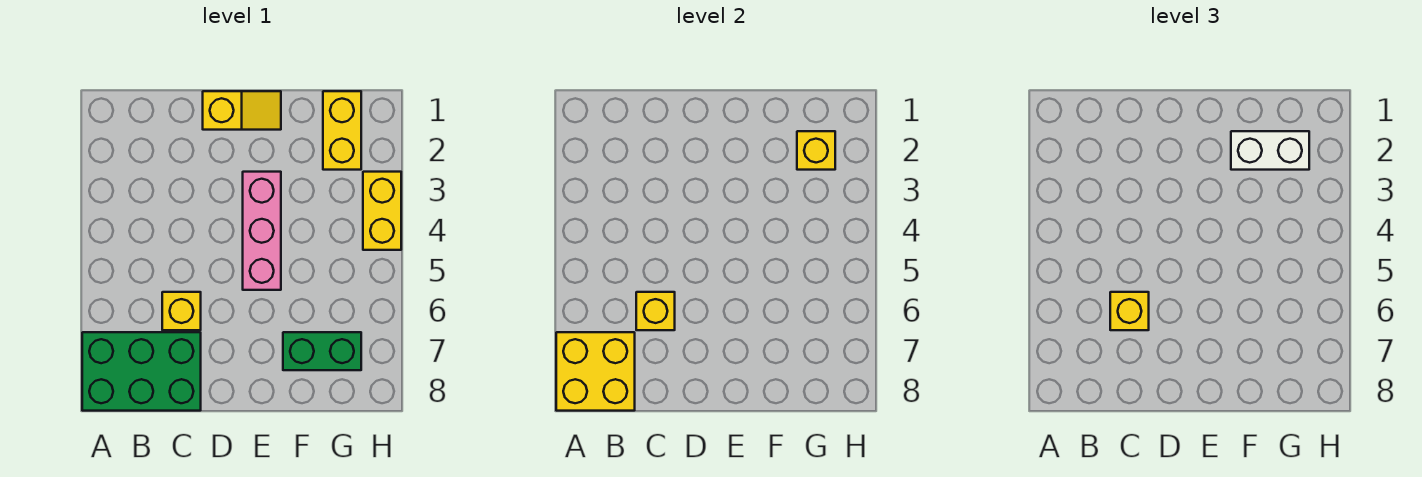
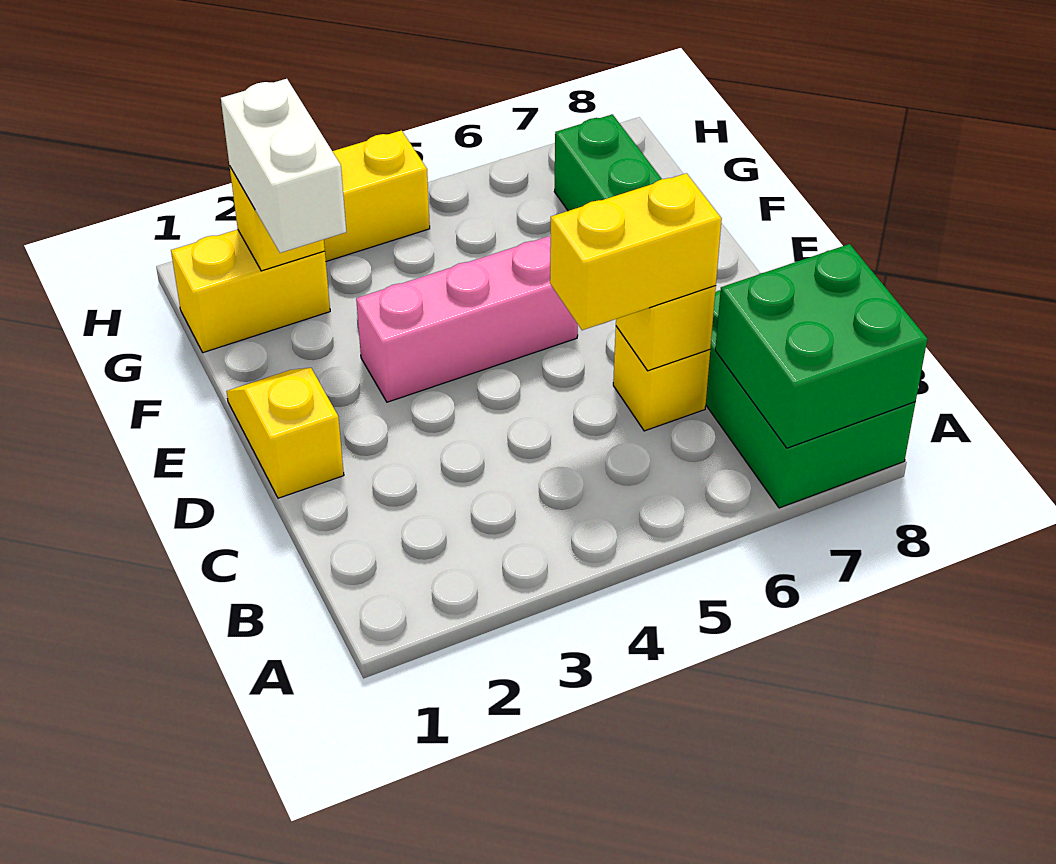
yellow 2x2 brick [556,332,635,411] -> green 2x2 brick [715,244,927,448]
yellow 1x1 brick [1110,292,1149,330] -> yellow 1x2 brick [550,173,722,330]

